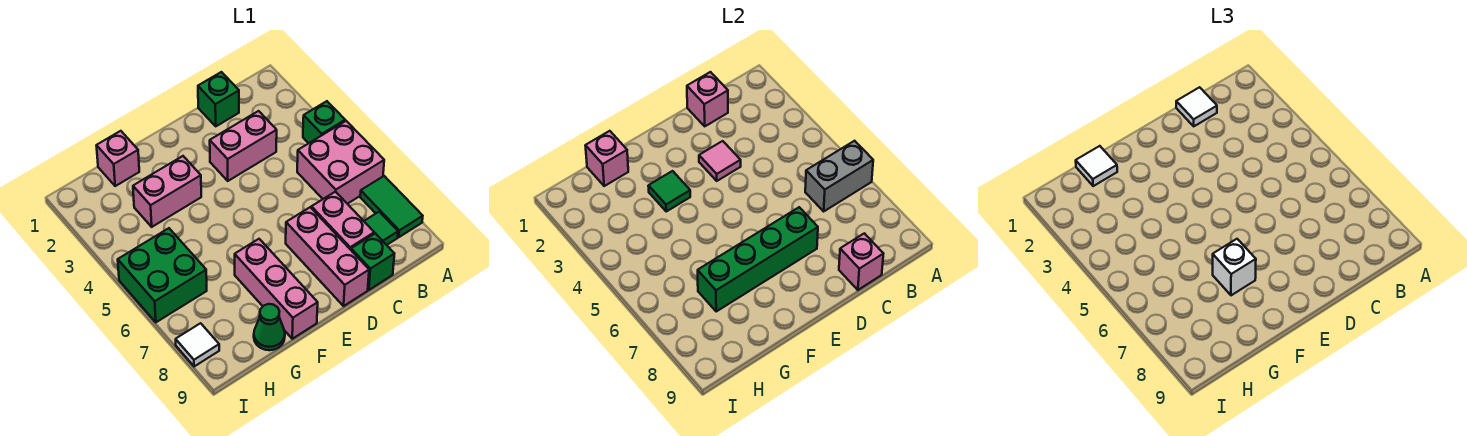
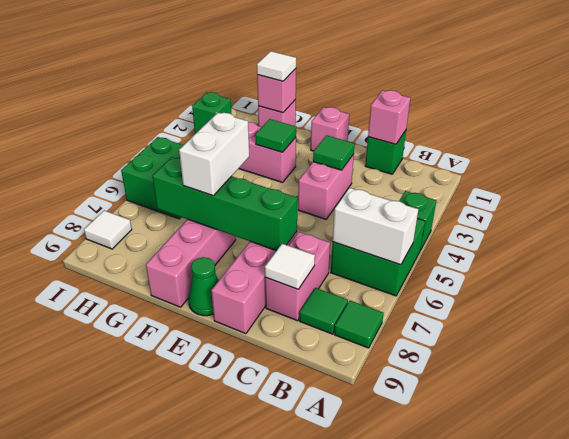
pink 2x2 brick [297,121,384,204] -> green 2x2 brick [331,218,425,296]
grey 1x2 brick [805,141,873,211] -> white 1x2 brick [333,188,418,265]
green 1x2 tile [360,176,423,237] -> green 1x1 tile [334,301,383,348]
white 1x1 tile [1176,87,1217,126] -> white 1x1 tile moved to [265,244,315,289]
pink 1x2 brick [210,111,277,181] -> pink 1x2 brick turned to [298,154,354,219]
green 1x1 brick [351,233,394,290] -> green 1x1 brick moved to [192,92,231,134]
pink 1x1 brick [839,233,883,290] -> pink 1x1 brick moved to [311,107,349,151]
pink 1x1 tile [699,141,741,181] -> green 1x1 tile [313,135,355,170]
white 1x1 brick [1213,239,1256,295] -> white 1x2 brick [179,112,249,196]
green 1x1 cone [254,304,285,350] -> green 1x1 cone moved to [188,257,218,316]

